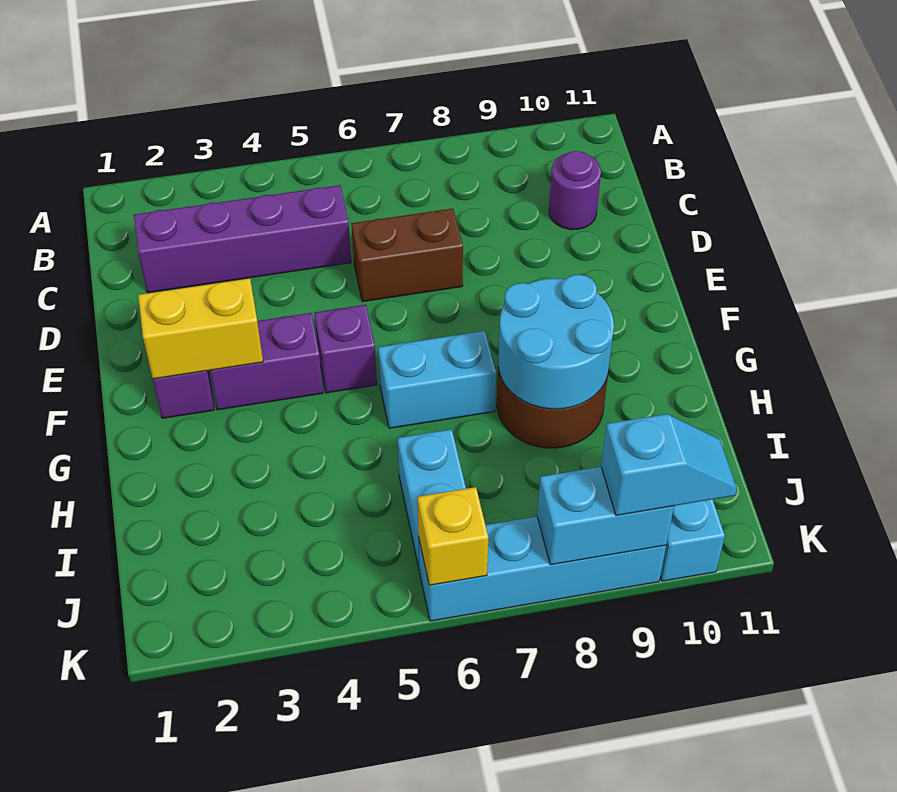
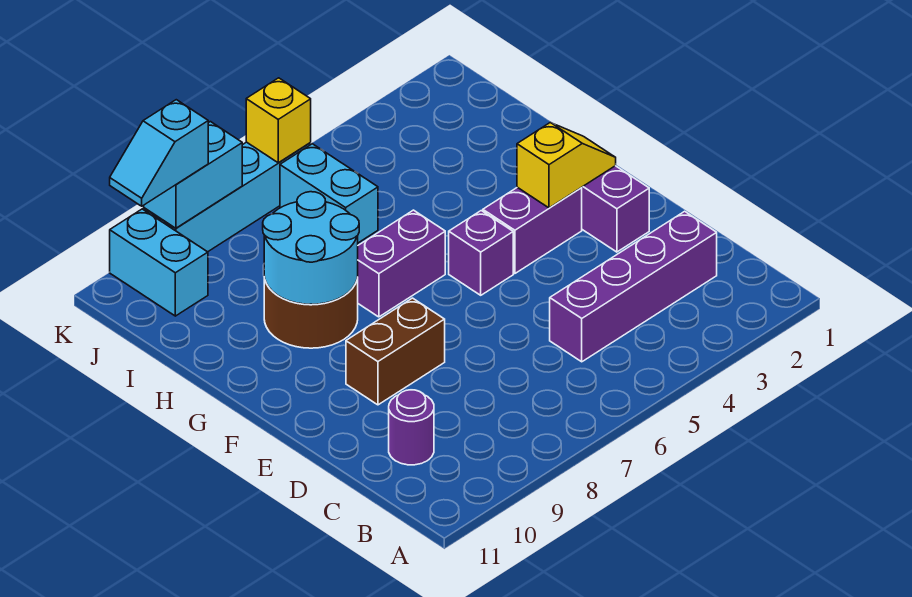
brown 1x2 brick [351,209,463,302] -> brown 1x2 brick moved to [346,298,445,405]
yellow 1x2 brick [138,278,263,379] -> yellow 1x2 slope [517,123,616,208]
cyan 1x2 brick [378,331,496,428] -> purple 1x2 brick [358,210,445,317]

